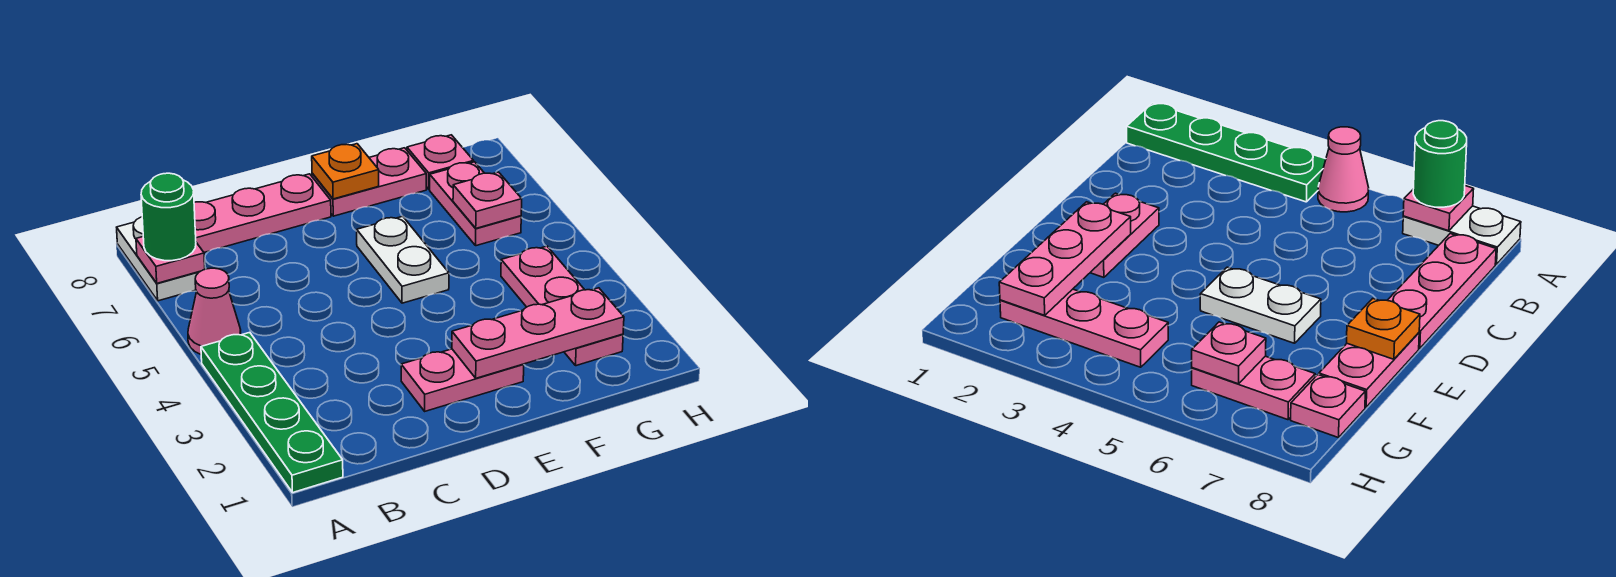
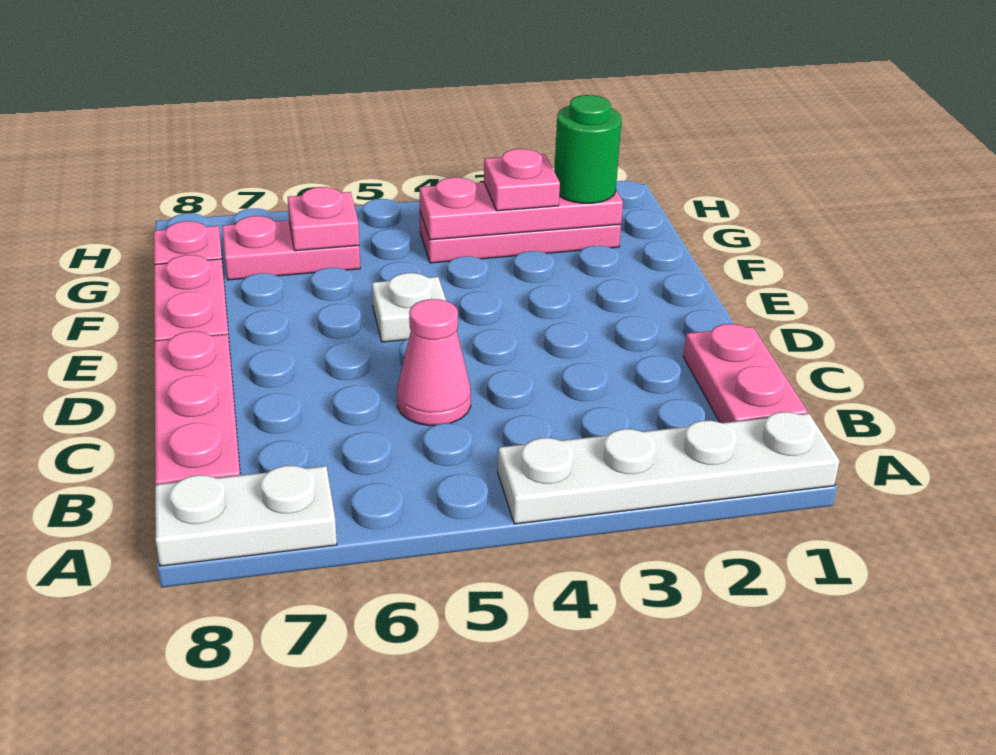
green 1x4 plate [201,332,343,493] -> white 1x4 plate [498,412,840,524]
pink 1x1 cone [188,268,241,354] -> pink 1x1 cone moved to [397,299,471,426]
pink 1x1 plate [136,237,205,283] -> pink 1x1 plate moved to [484,149,560,211]
green 1x1 round brick [141,173,196,261] -> green 1x1 round brick moved to [554,95,622,203]
pink 1x2 plate [401,349,524,411] -> pink 1x2 plate moved to [683,324,808,423]
pink 1x3 plate [452,288,624,378] -> pink 1x3 plate turned to [419,177,623,240]
white 1x2 plate [357,216,449,303] -> white 1x1 plate [372,273,446,342]
orange 1x1 plate [312,144,379,199] -> none

